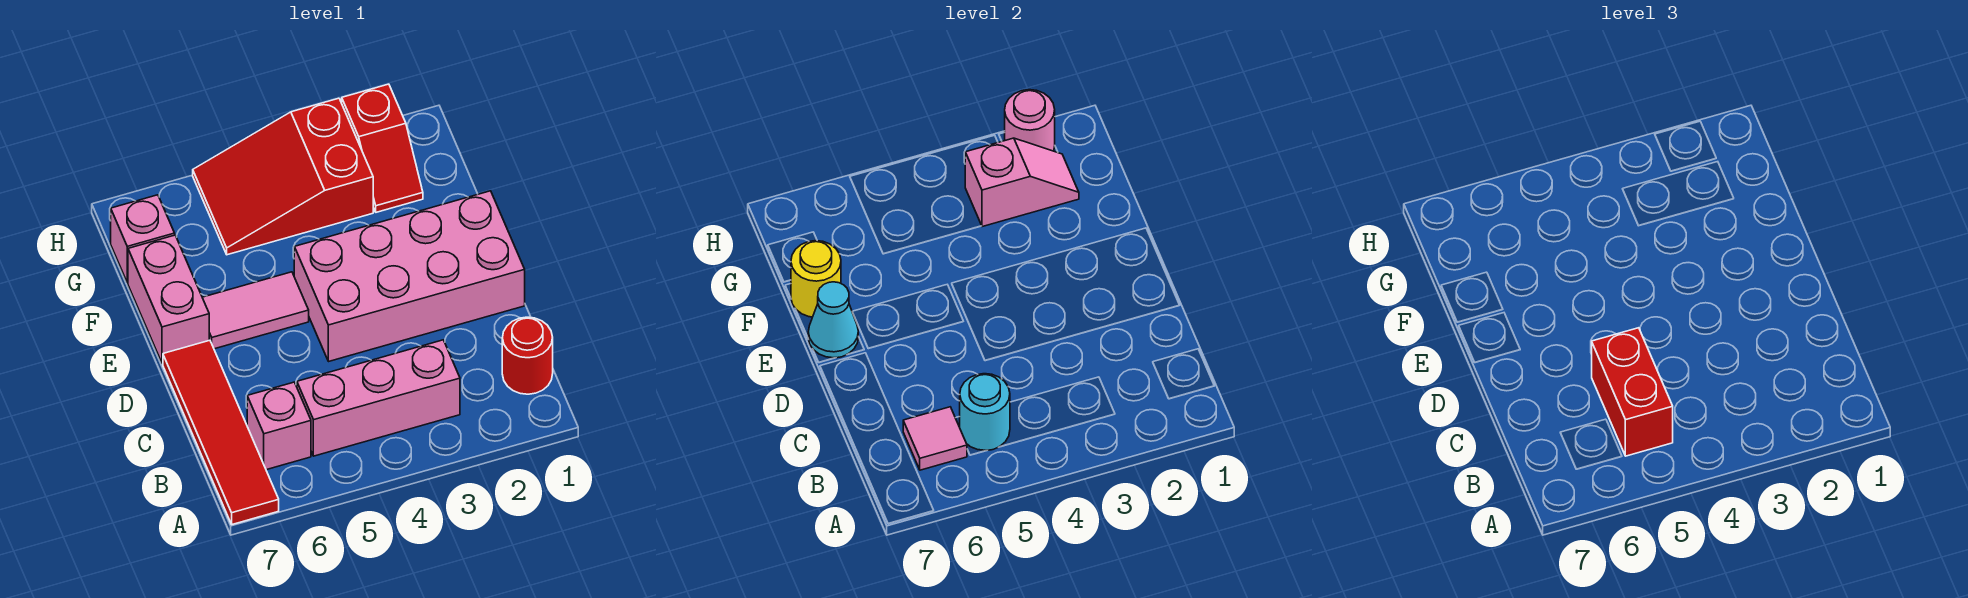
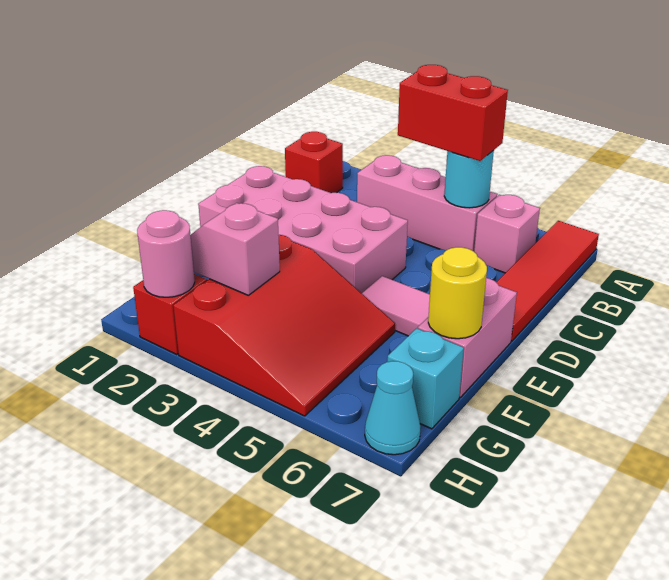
red 1x1 round brick [502,317,553,394] -> red 1x1 brick [285,132,343,193]
red 1x2 brick [1592,328,1673,456] -> red 1x2 brick turned to [398,65,508,161]
pink 1x1 tile [903,407,967,470] -> none
cyan 1x1 cone [808,282,858,358] -> cyan 1x1 cone moved to [365,361,421,455]
red 2x3 slope [193,98,373,255] -> red 3x3 slope [173,235,395,416]
pink 1x1 brick [111,195,175,283] -> cyan 1x1 brick [387,328,464,429]

